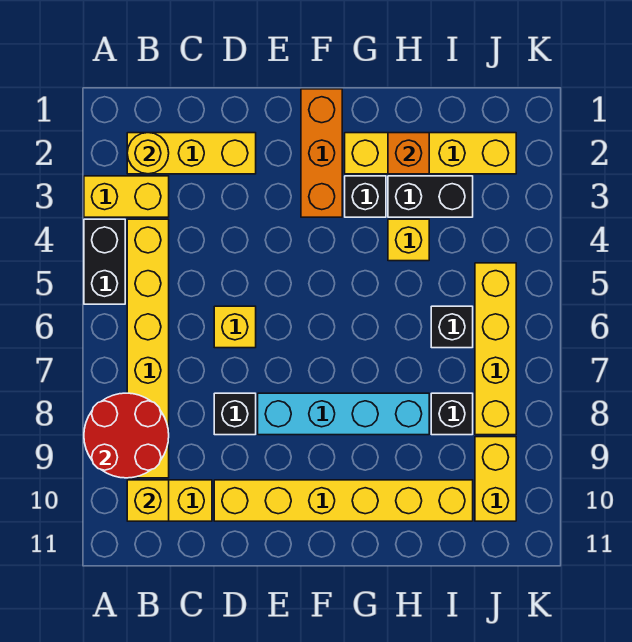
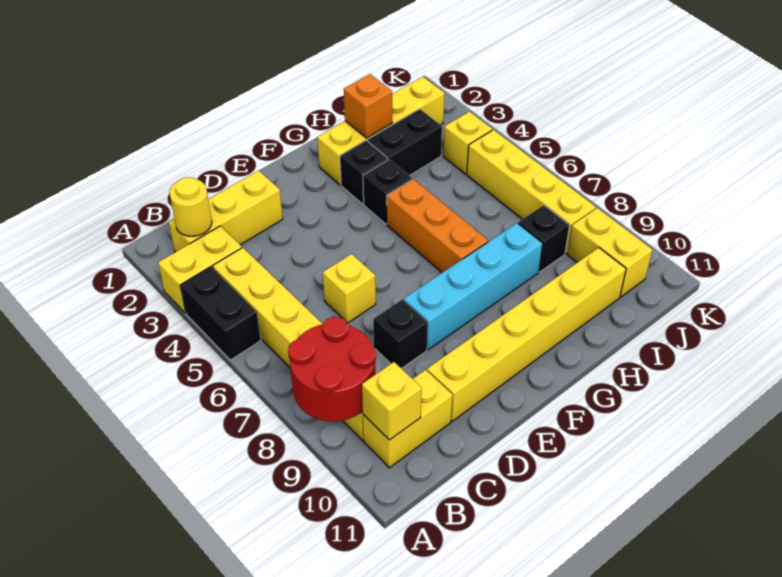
orange 1x3 brick [301,89,342,217] -> orange 1x3 brick moved to [387,179,488,273]
yellow 1x1 brick [388,219,429,261] -> yellow 1x1 brick moved to [443,112,492,174]
black 1x1 brick [431,306,473,348] -> black 1x1 brick moved to [363,159,412,224]

